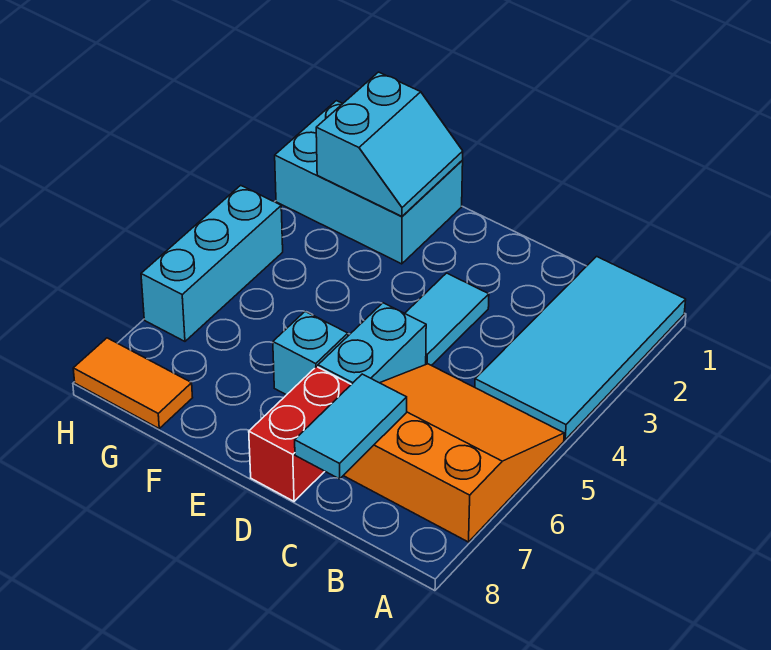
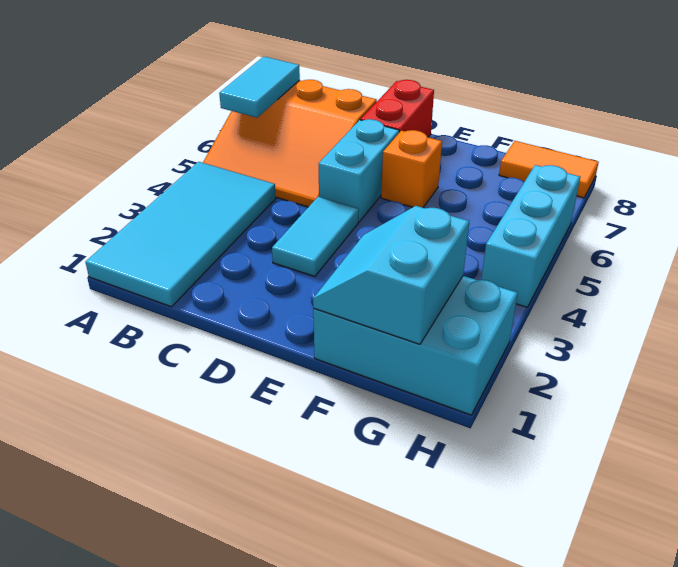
cyan 1x2 tile [295,374,407,479] -> cyan 1x2 tile moved to [219,57,300,118]
cyan 1x1 brick [273,312,348,395] -> orange 1x1 brick [381,130,442,208]

